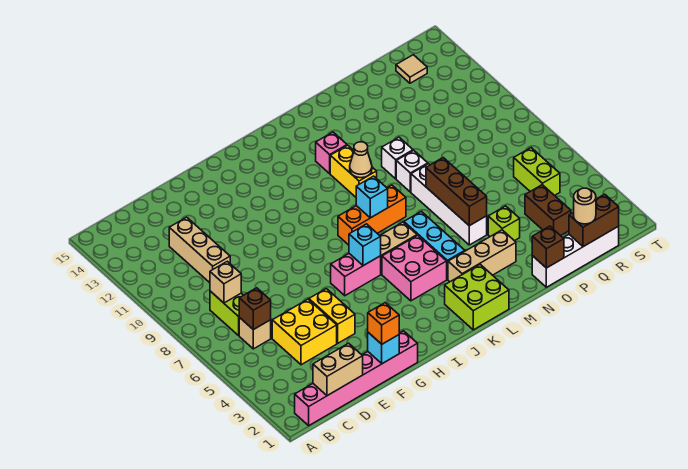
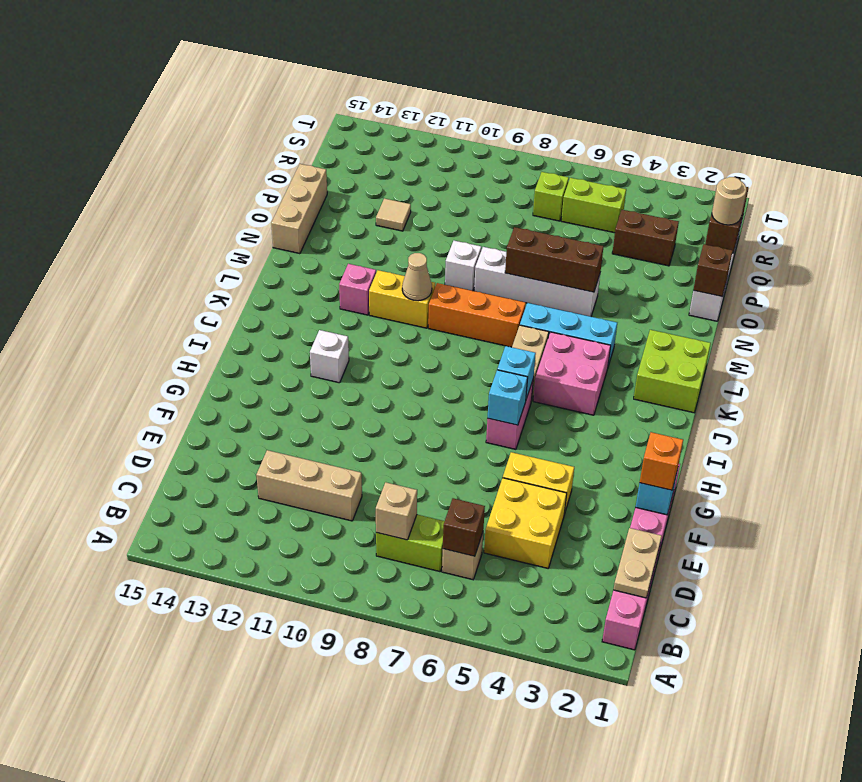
tan 1x2 brick [313,343,363,396] -> tan 1x2 plate [614,528,662,598]
orange 1x3 brick [338,185,406,245] -> orange 1x3 brick turned to [428,283,526,347]
cyan 1x1 brick [356,176,388,218] -> cyan 1x1 brick moved to [488,370,528,425]
tan 1x3 brick [448,230,516,282] -> tan 1x3 brick moved to [271,164,327,254]
white 1x1 brick [382,137,413,179] -> white 1x1 brick moved to [310,330,349,383]
lime 1x1 brick [488,206,520,241] -> lime 1x1 brick moved to [533,172,569,221]
tan 1x1 tile [396,55,427,83] -> tan 1x1 tile moved to [376,198,411,231]

